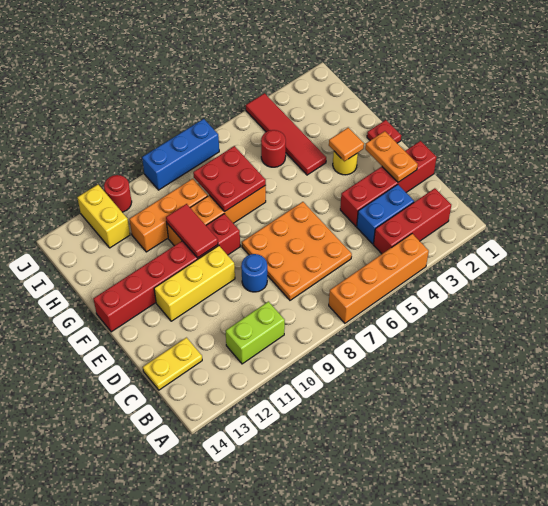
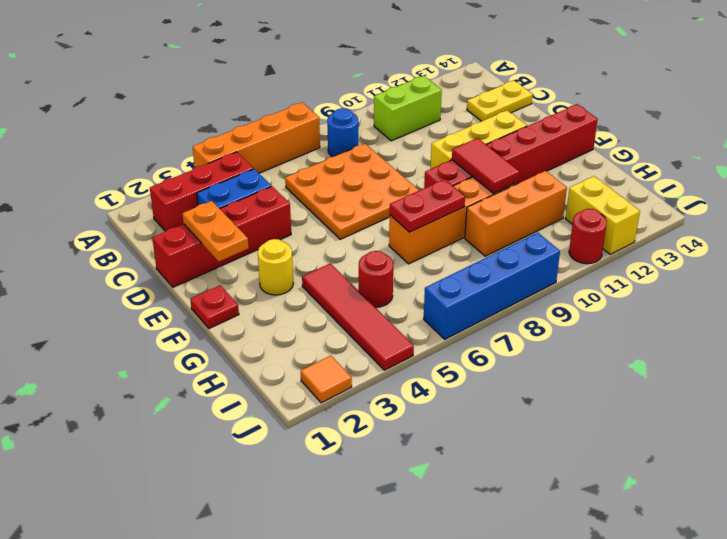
blue 1x1 round brick [241,254,267,292] -> blue 1x1 round brick moved to [327,108,358,157]
orange 1x1 tile [329,128,364,161] -> orange 1x1 tile moved to [301,356,352,403]
red 2x2 plate [193,146,266,212] -> red 1x2 plate [390,179,465,232]
blue 1x3 brick [142,119,219,190] -> blue 1x4 brick [424,233,560,339]

